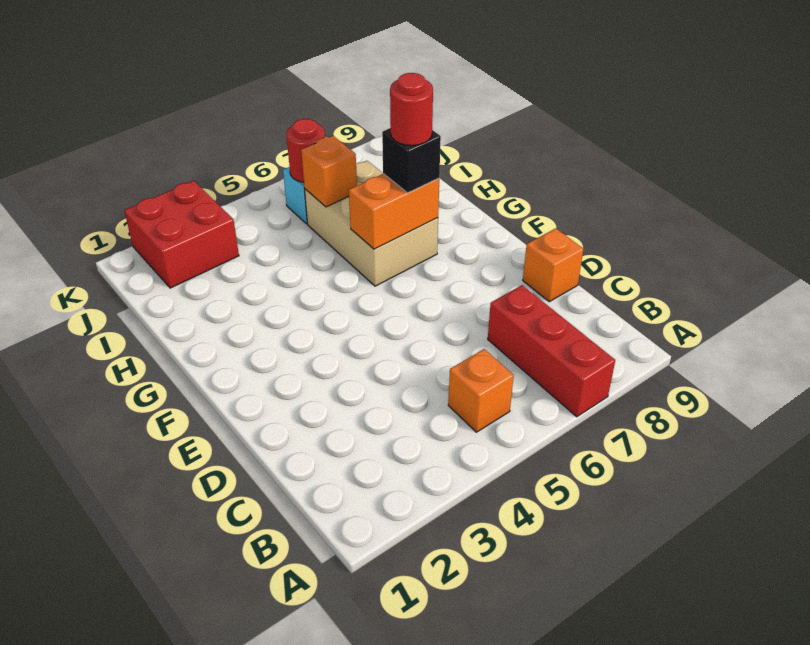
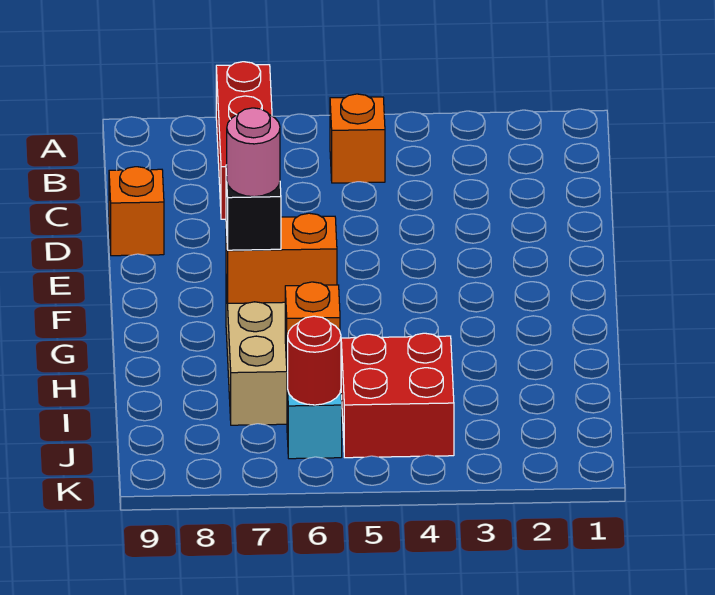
red 1x1 round brick [390,73,433,146] -> pink 1x1 round brick [227,108,280,197]
red 2x2 brick [124,181,239,288] -> red 2x2 brick moved to [341,333,454,458]

